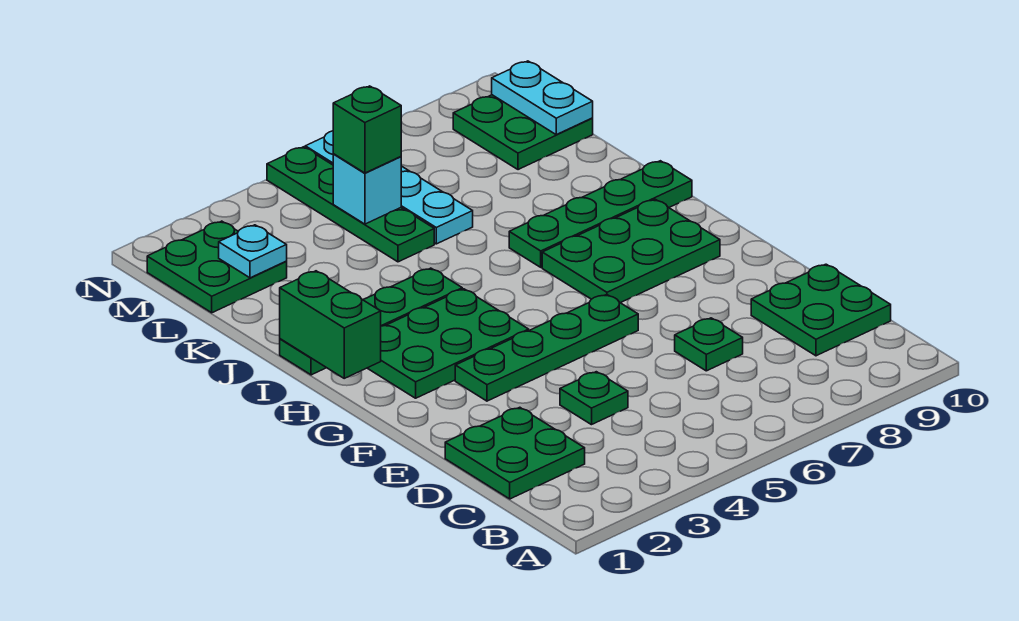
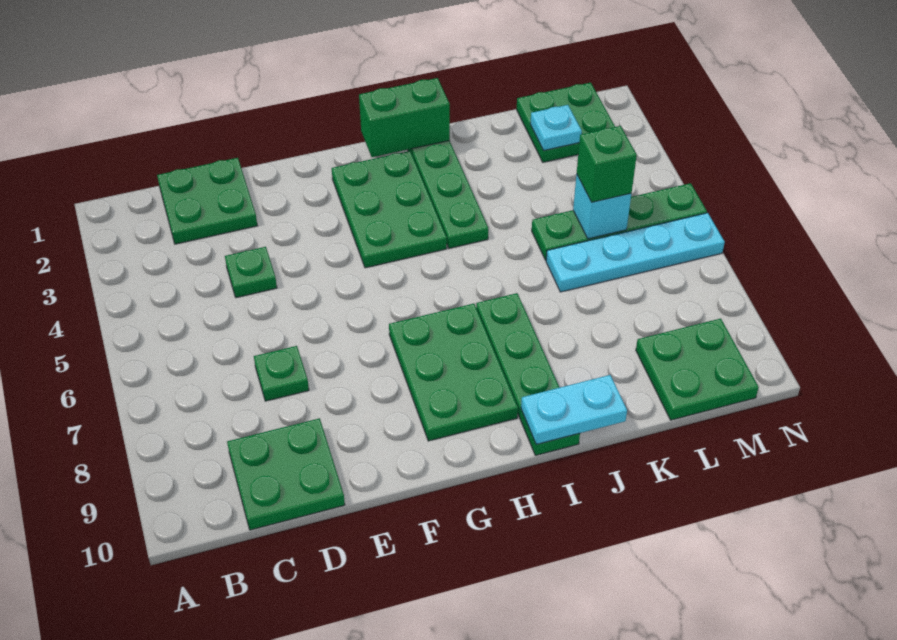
green 1x4 plate [455,294,638,401] -> none
cyan 1x2 plate [492,61,593,135] -> cyan 1x2 plate moved to [521,375,627,444]

